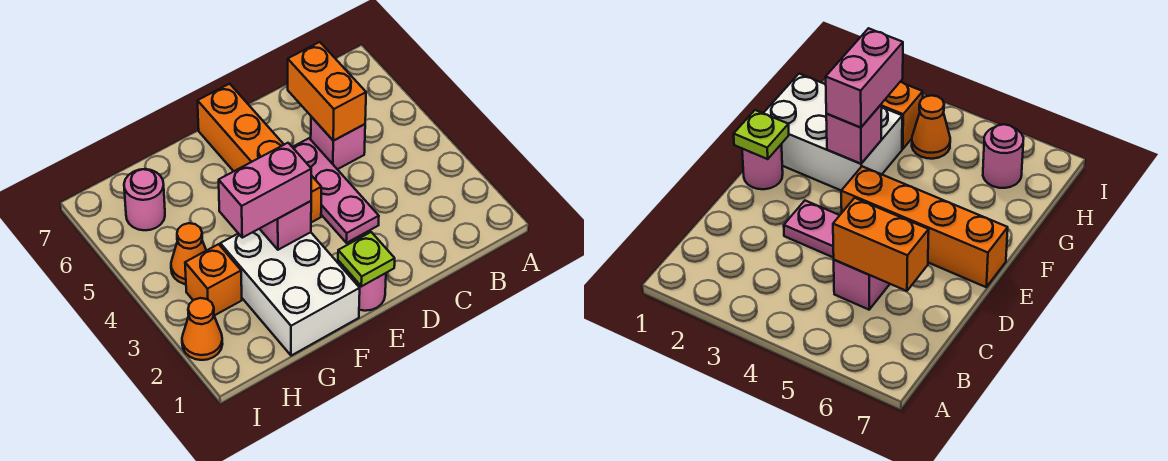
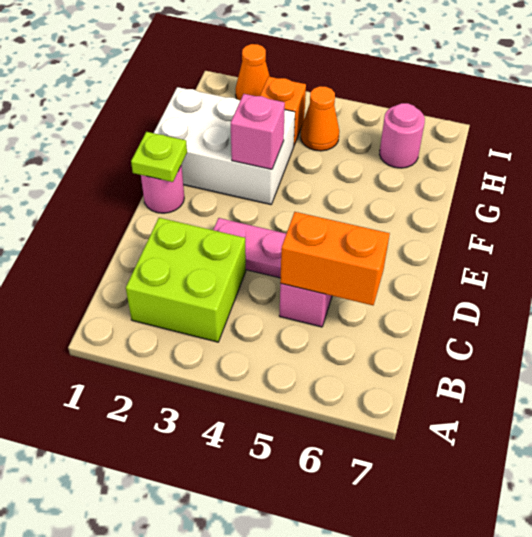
none -> lime 2x2 brick [126,218,246,342]
orange 1x4 brick [198,84,321,222] -> none
pink 1x2 brick [219,143,311,238] -> none

